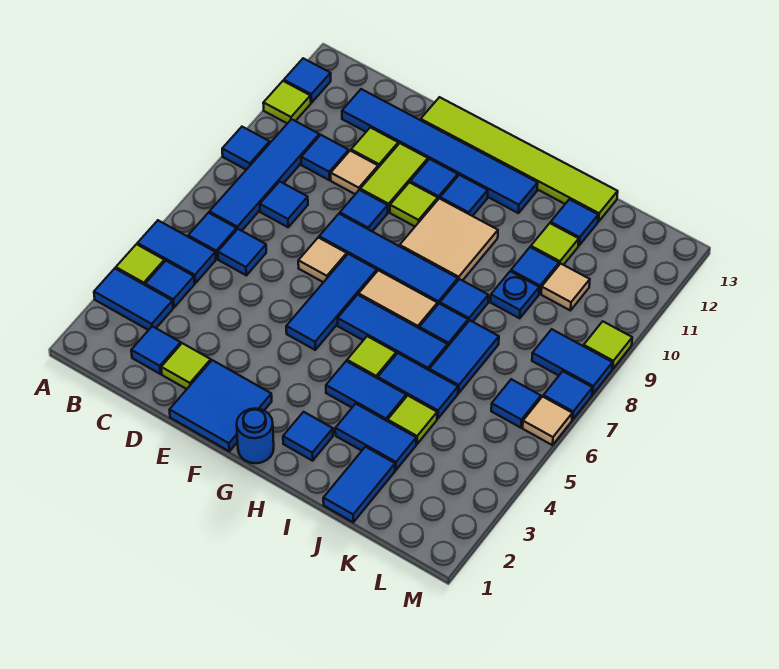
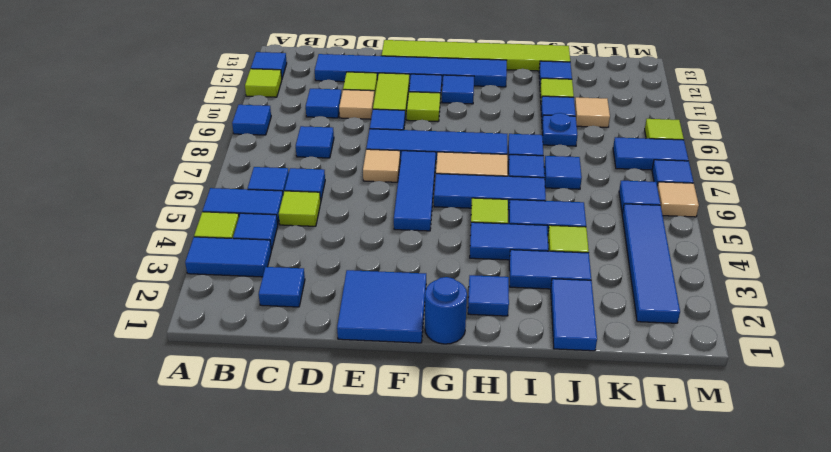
blue 1x4 tile [210,119,319,231] -> blue 1x4 tile moved to [622,204,680,323]
lime 1x1 tile [161,343,211,389] -> lime 1x1 tile moved to [279,191,321,226]
tan 2x2 tile [400,198,498,281] -> none
blue 1x2 tile [429,320,499,393] -> blue 1x1 tile [544,156,582,189]

